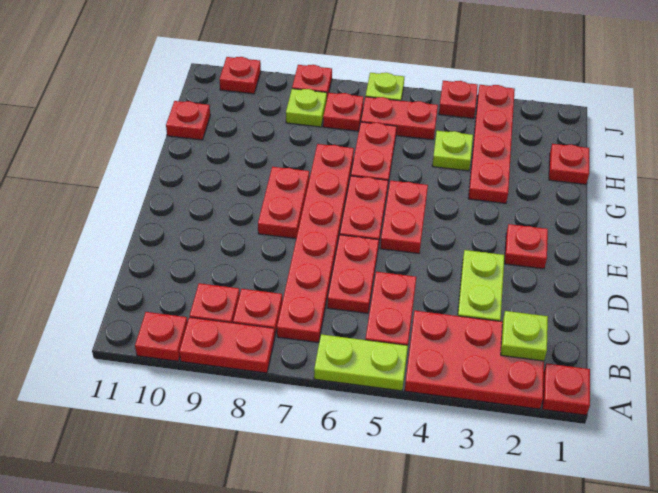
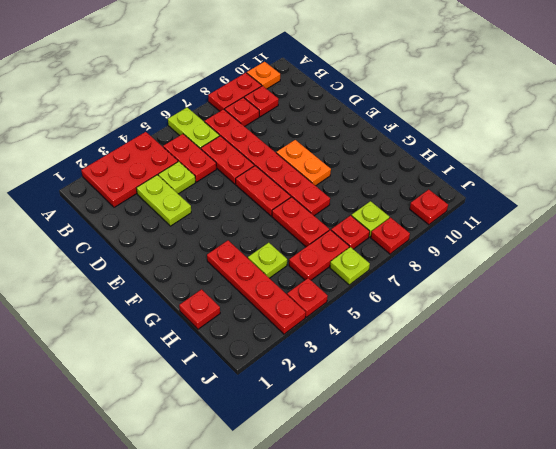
red 1x1 plate [542,363,590,415] -> none
lime 1x2 plate [314,334,408,391] -> lime 1x2 plate turned to [168,107,220,149]
red 1x1 plate [135,312,188,361] -> orange 1x1 plate [247,62,280,89]
lime 1x1 plate [501,311,548,361] -> lime 1x1 plate moved to [158,162,196,194]
red 1x1 plate [505,224,548,269] -> none
red 1x2 plate [380,181,428,254] -> none
red 1x2 plate [258,167,309,239] -> orange 1x2 plate [276,140,331,186]
red 1x1 plate [166,101,210,140] -> none

